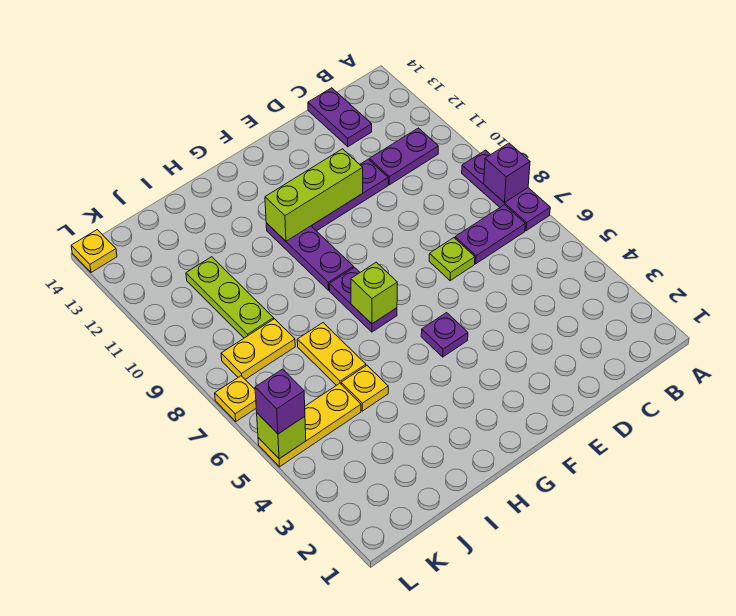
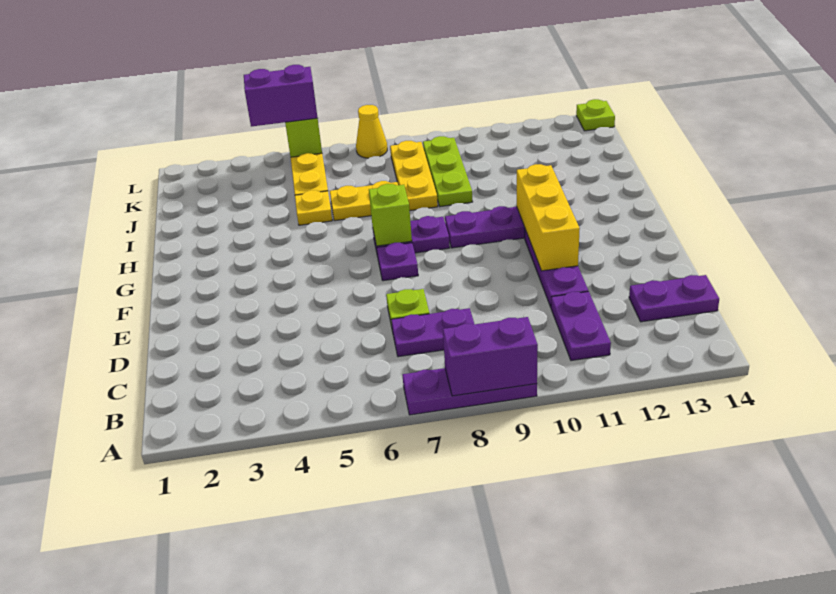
purple 1x1 brick [484,143,530,203] -> purple 1x2 brick [443,317,538,396]
purple 1x2 plate [455,205,525,264] -> purple 1x2 plate turned to [391,308,474,357]
lime 1x3 brick [265,149,363,241] -> yellow 1x3 brick [517,164,580,271]
purple 1x1 plate [421,313,468,357] -> purple 1x1 plate moved to [377,243,418,281]
yellow 1x2 plate [221,319,295,379] -> yellow 1x3 plate [390,141,438,211]
lime 1x3 plate [186,257,274,338] -> lime 1x3 plate turned to [423,136,473,207]
purple 1x1 brick [255,369,305,434] -> purple 1x2 brick [244,65,318,127]
yellow 1x1 plate [215,376,256,421] -> yellow 1x1 cone [356,105,387,158]
yellow 1x1 plate [71,230,117,272] -> lime 1x1 plate [576,99,615,131]

